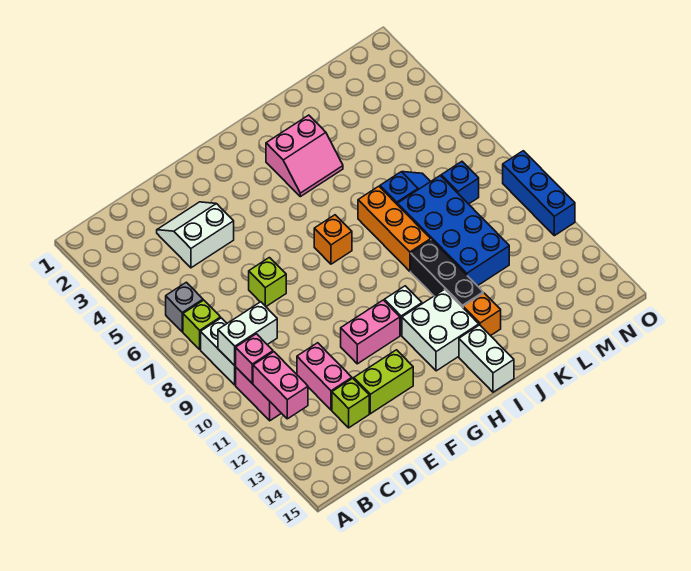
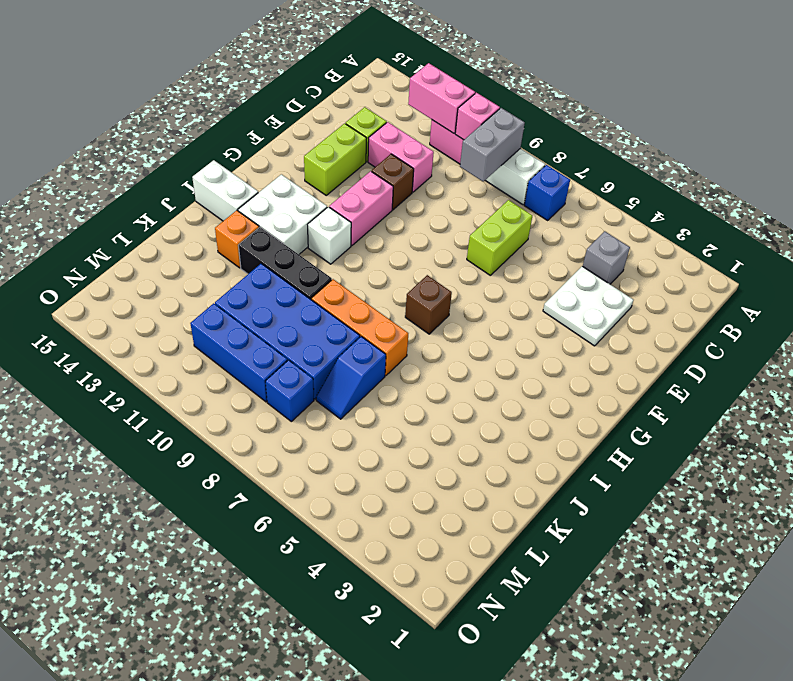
grey 1x1 brick [166,282,203,332] -> grey 1x1 brick moved to [583,231,630,284]
lime 1x1 brick [183,300,221,349] -> blue 1x1 brick [524,165,570,220]
white 1x2 brick [218,302,277,366] -> grey 1x2 brick [460,108,525,182]
white 2x2 slope [157,202,234,268] -> white 2x2 plate [543,266,633,346]
lime 1x1 brick [249,258,286,306] -> lime 1x2 brick [467,200,532,275]
none -> brown 1x1 brick [372,154,414,210]
orange 1x1 brick [314,215,352,264] -> brown 1x1 brick [405,275,452,334]
pink 2x2 slope [266,115,343,197] -> none
blue 1x3 brick [503,151,575,236] -> blue 1x3 brick moved to [190,303,287,402]

